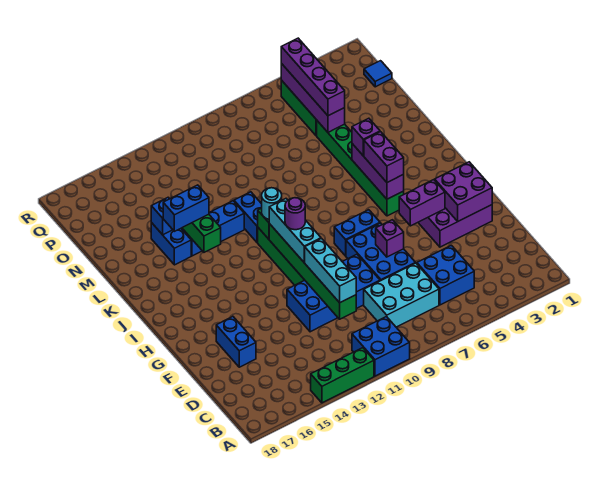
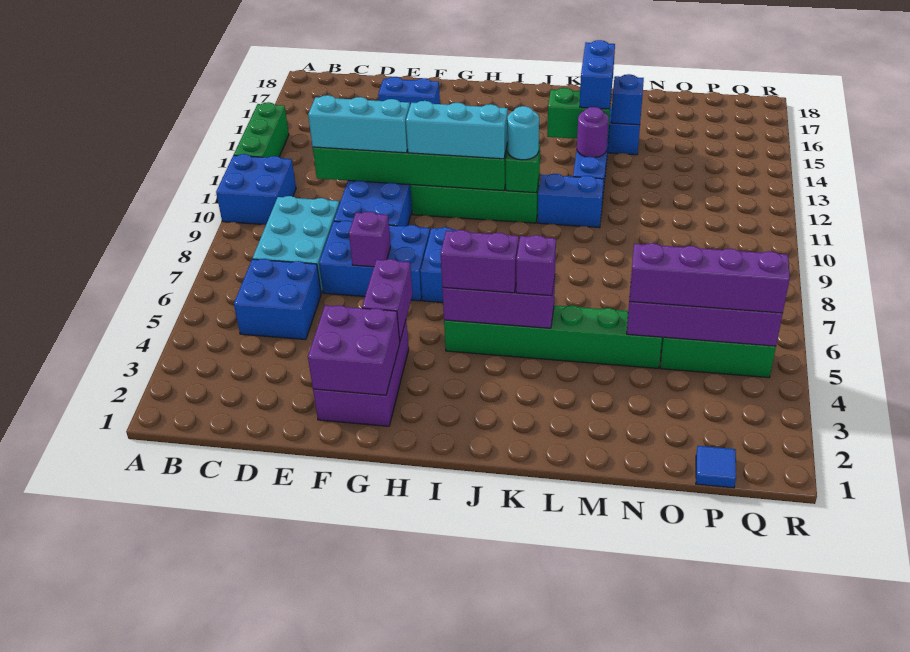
purple 1x1 round brick [285,198,305,230] -> purple 1x1 round brick moved to [577,107,609,158]

